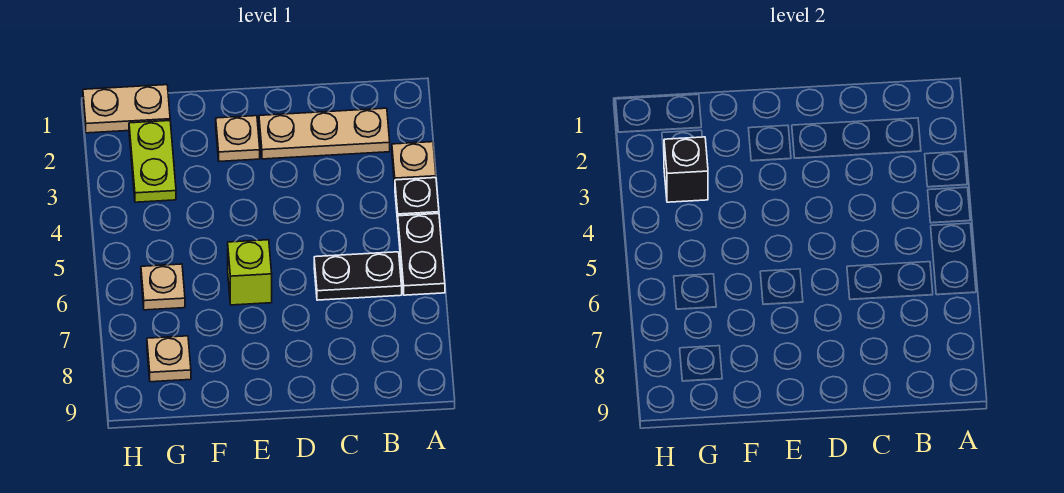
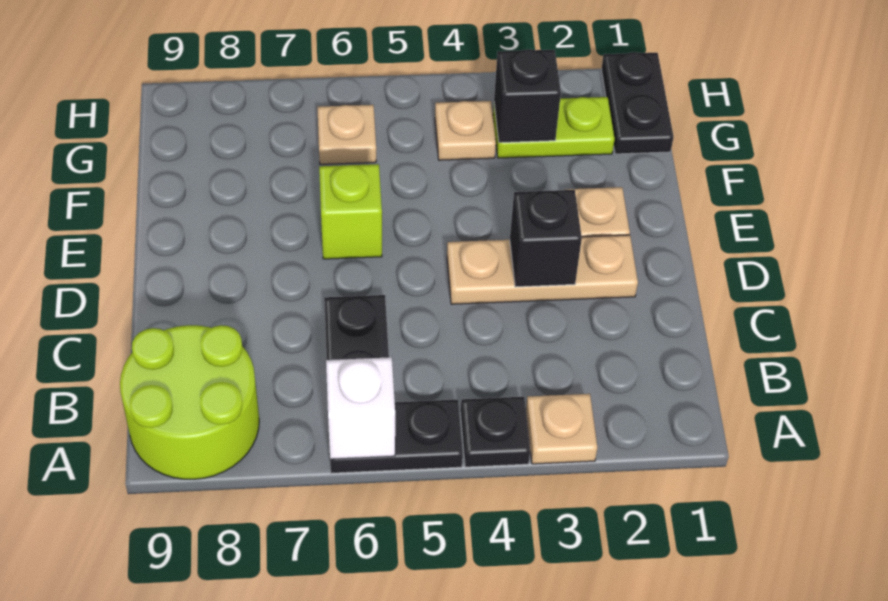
none -> white 1x1 brick [326,357,395,459]
none -> lime 2x2 round brick [120,325,259,479]
tan 1x3 plate [259,108,390,159] -> tan 1x3 plate turned to [447,235,638,304]
none -> black 1x1 brick [510,190,582,287]
tan 1x2 plate [83,85,170,133] -> black 1x2 plate [601,52,674,154]
tan 1x1 plate [147,336,191,382] -> tan 1x1 plate moved to [435,101,496,160]

